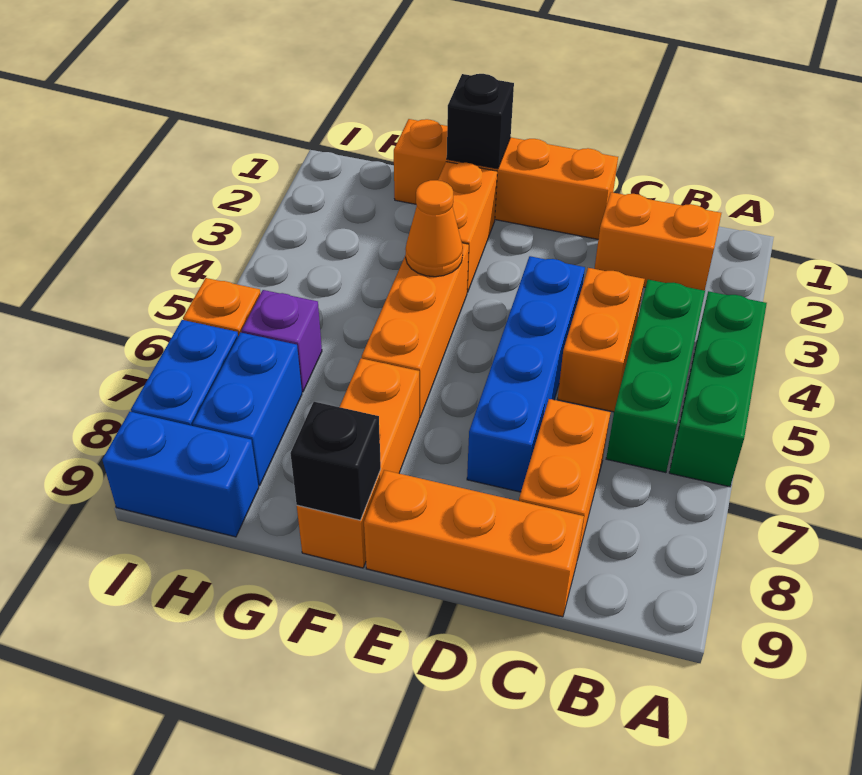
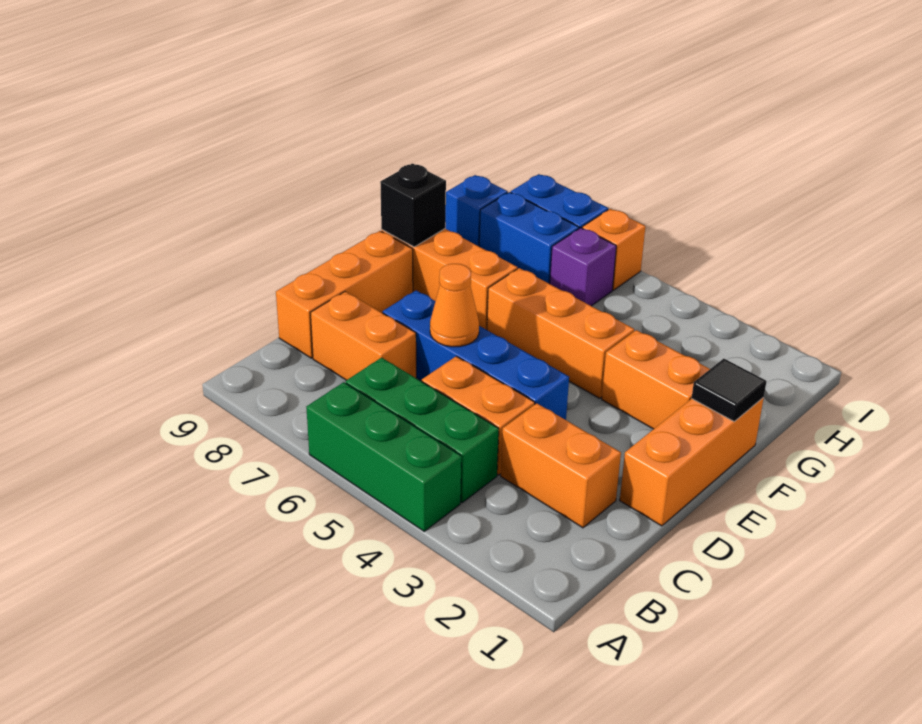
orange 1x2 brick [595,192,721,291] -> orange 1x2 brick turned to [501,403,621,528]
orange 1x4 brick [394,119,618,239] -> orange 1x3 brick [620,398,764,526]
black 1x1 brick [447,74,514,169] -> black 1x1 tile [692,359,767,422]
orange 1x1 cone [406,180,463,277] -> orange 1x1 cone moved to [430,264,479,347]
blue 1x2 brick [102,412,259,537] -> blue 1x1 brick [446,175,508,246]

